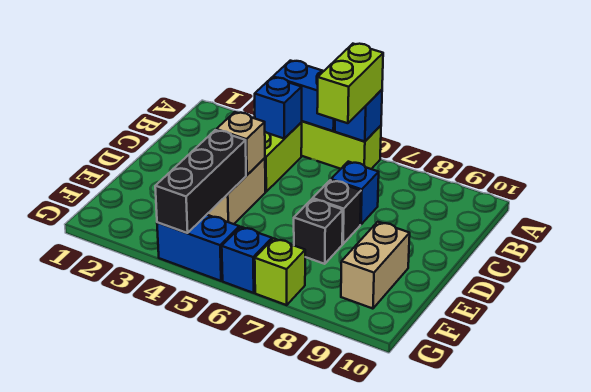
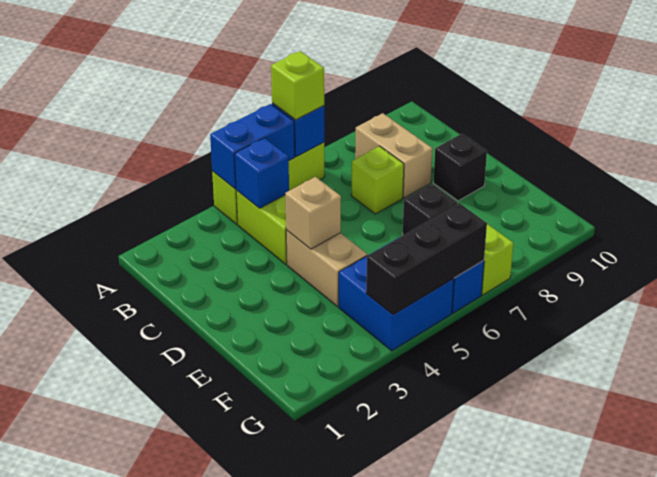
lime 1x2 brick [317,44,383,123] -> lime 1x1 brick [271,51,324,120]
blue 1x1 brick [331,162,379,225] -> lime 1x1 brick [351,146,404,214]
black 1x1 brick [313,180,361,244] -> black 1x1 brick moved to [433,134,487,201]
black 1x3 brick [155,130,246,233] -> black 1x3 brick turned to [366,203,487,315]
tan 1x2 brick [341,222,410,309] -> tan 1x2 brick moved to [355,113,433,198]
blue 1x2 brick [157,215,239,281] -> blue 2x2 brick [339,238,454,351]

